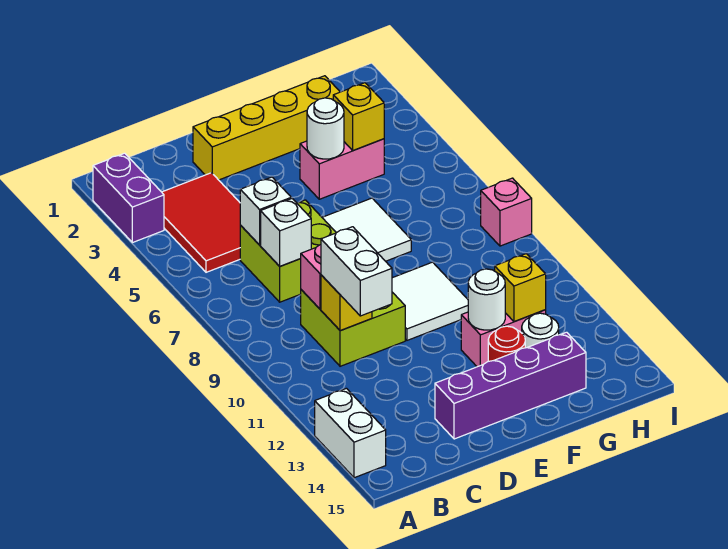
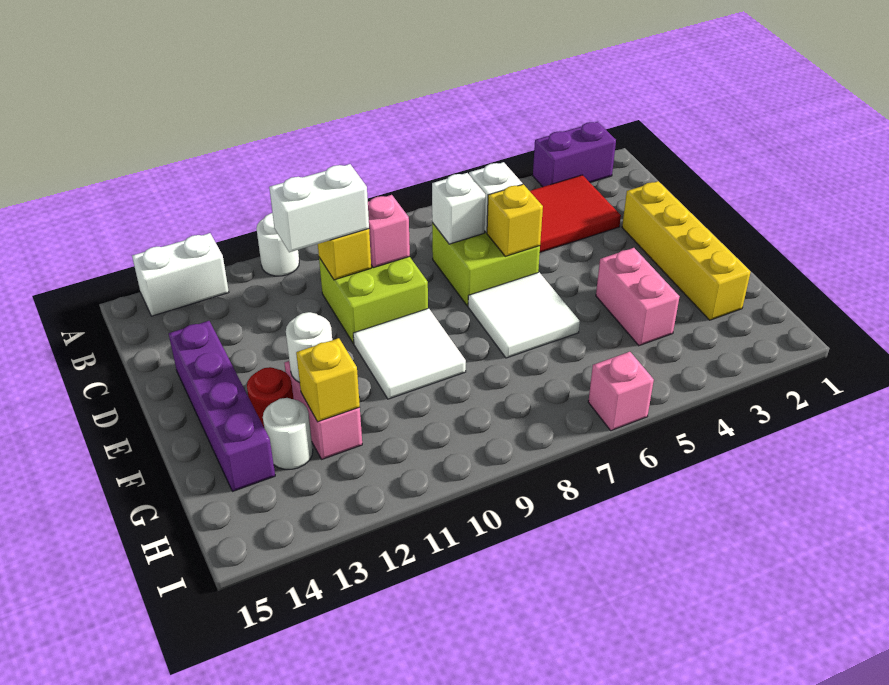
white 1x1 round brick [307,98,344,159] -> white 1x1 round brick moved to [256,213,299,276]
yellow 1x1 brick [333,83,384,150] -> yellow 1x1 brick moved to [487,184,543,256]
pink 1x1 brick [481,178,532,246] -> pink 1x1 brick moved to [588,352,654,431]

